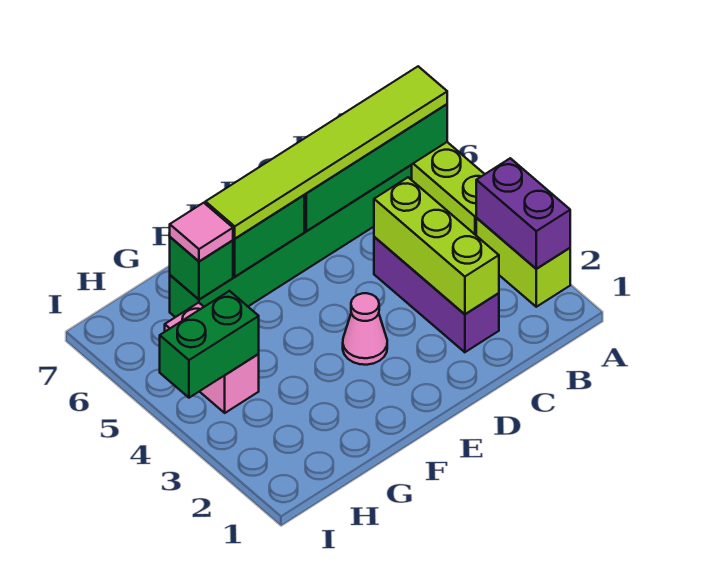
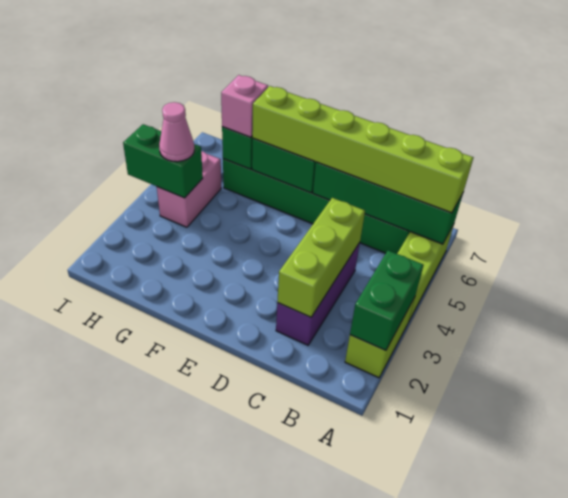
purple 1x2 brick [476,158,570,269] -> green 1x2 brick [350,250,423,350]
lime 1x6 tile [205,66,447,239] -> lime 1x6 brick [252,86,474,213]
pink 1x1 cone [343,293,387,365] -> pink 1x1 cone moved to [159,102,194,162]
pink 1x1 tile [170,203,233,261] -> pink 1x1 brick [221,75,268,137]

